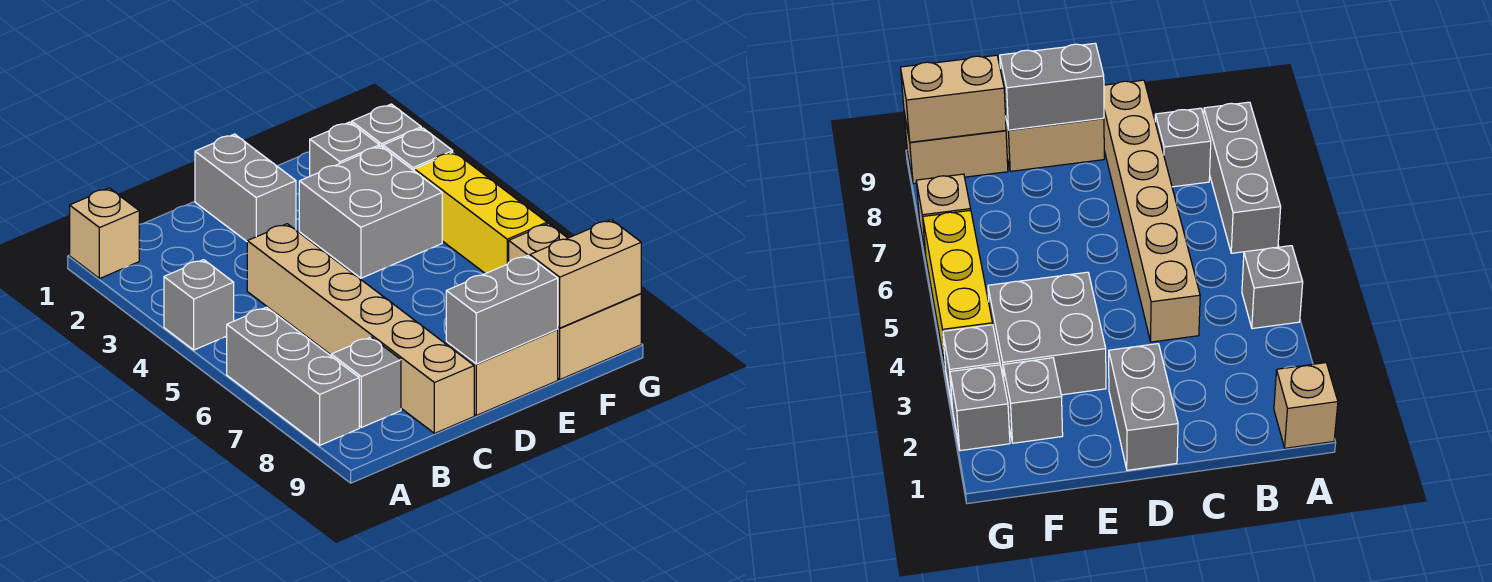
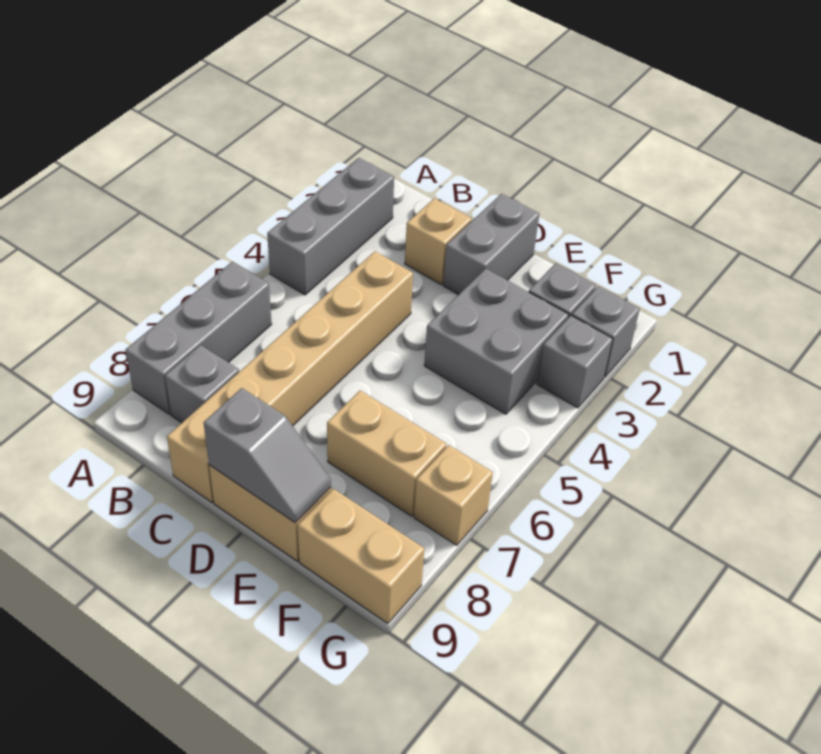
tan 1x1 brick [70,188,139,279] -> tan 1x1 brick moved to [405,198,472,284]
grey 1x1 brick [164,260,234,350] -> grey 1x3 brick [267,158,394,295]
grey 1x2 brick [446,256,558,364] -> grey 1x2 slope [204,388,331,523]
tan 1x2 brick [530,220,641,328] -> tan 1x2 brick moved to [327,391,446,516]
yellow 1x3 brick [414,152,547,274] -> none

